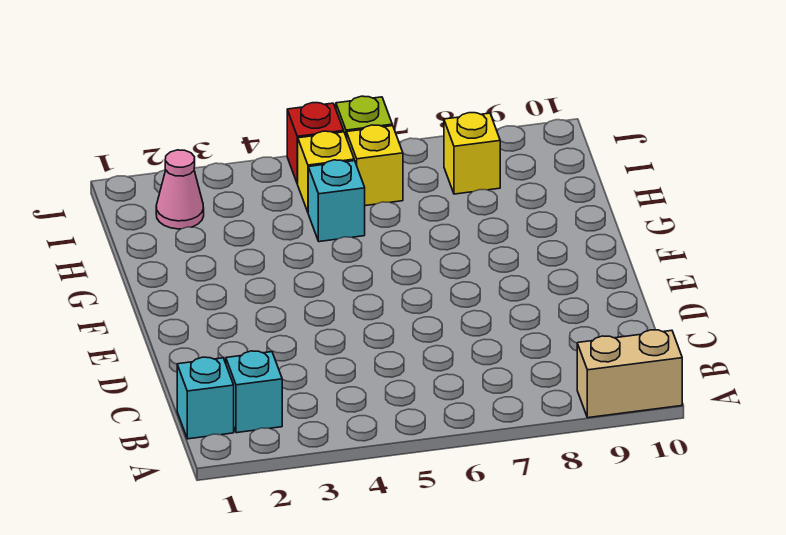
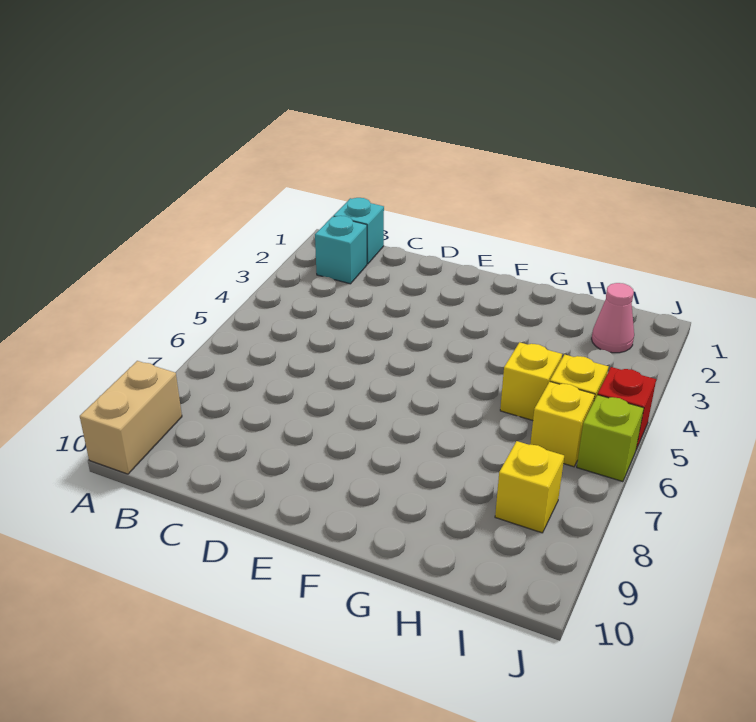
cyan 1x1 brick [308,160,365,242] -> yellow 1x1 brick [500,342,562,420]

